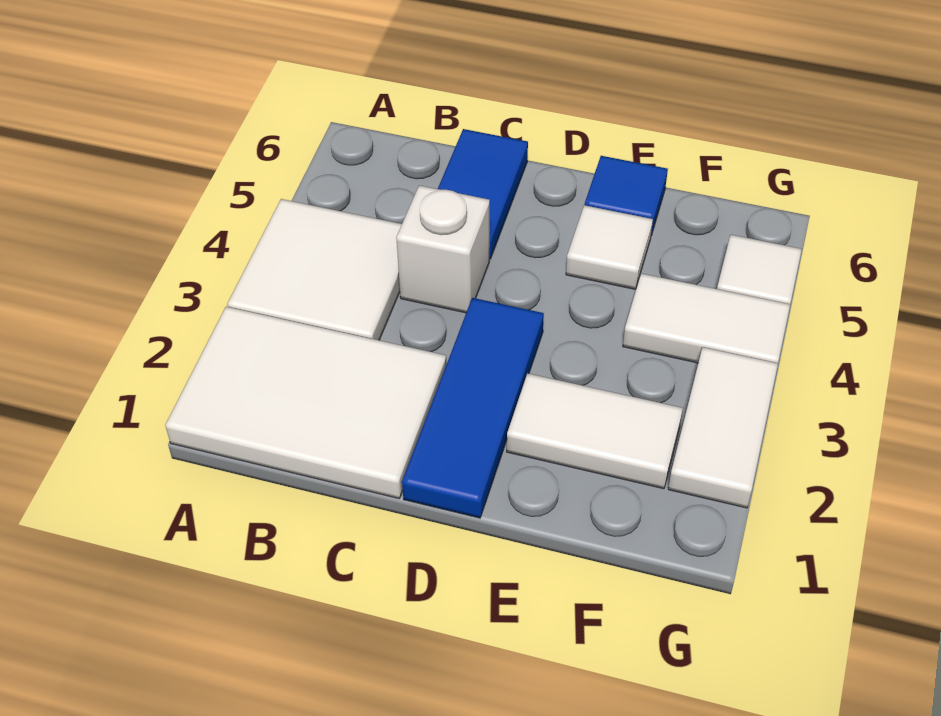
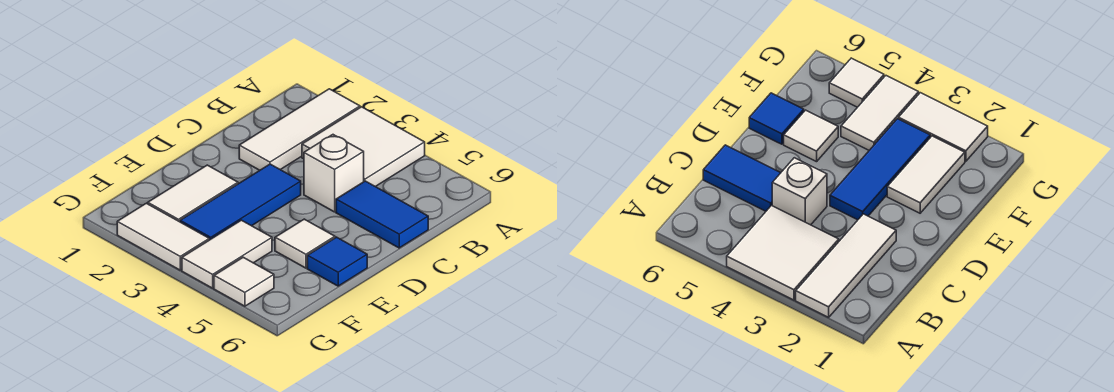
white 2x3 tile [165,307,446,499] -> white 1x3 tile [239,89,360,170]
blue 1x3 tile [402,298,544,518] -> blue 1x3 tile turned to [180,164,301,240]

